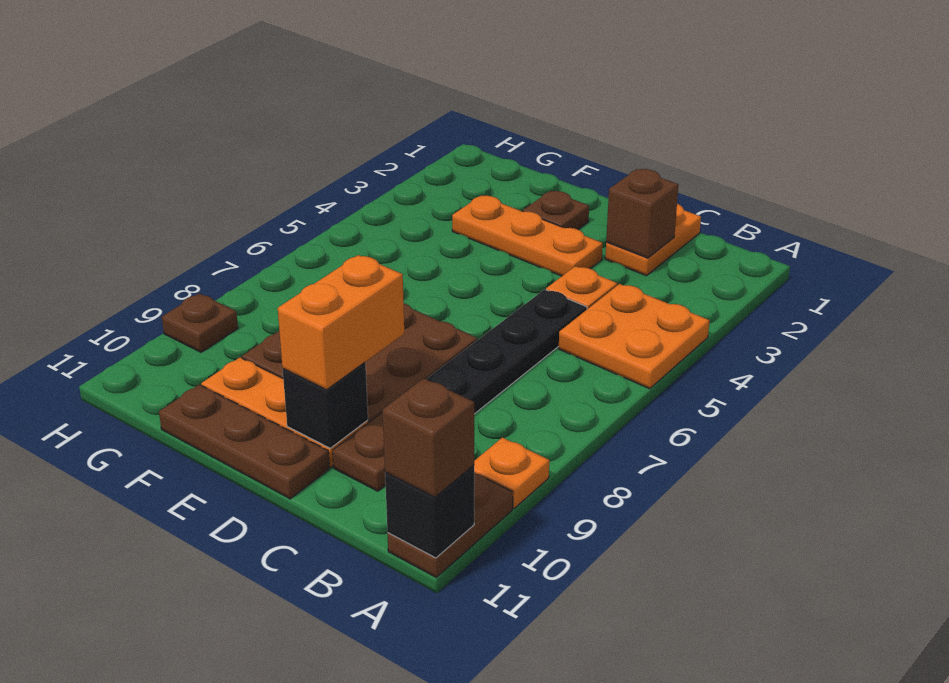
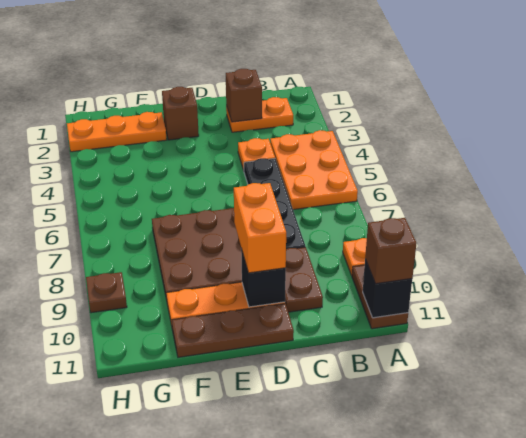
orange 2x2 plate [559,284,710,389] -> orange 2x3 plate [270,130,358,210]
orange 1x2 plate [605,204,701,276] -> orange 1x2 plate turned to [226,97,293,132]
orange 1x3 plate [452,196,603,276] -> orange 1x3 plate moved to [67,112,167,152]
brown 1x1 plate [523,191,589,229] -> brown 1x1 brick [162,87,199,140]

